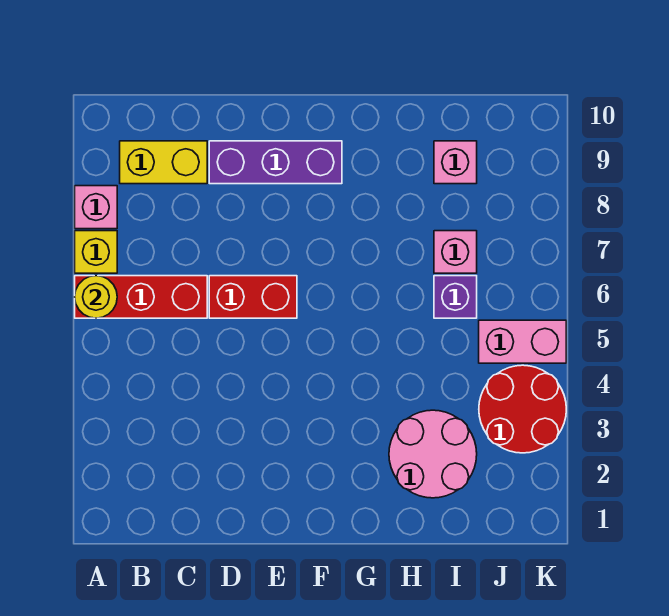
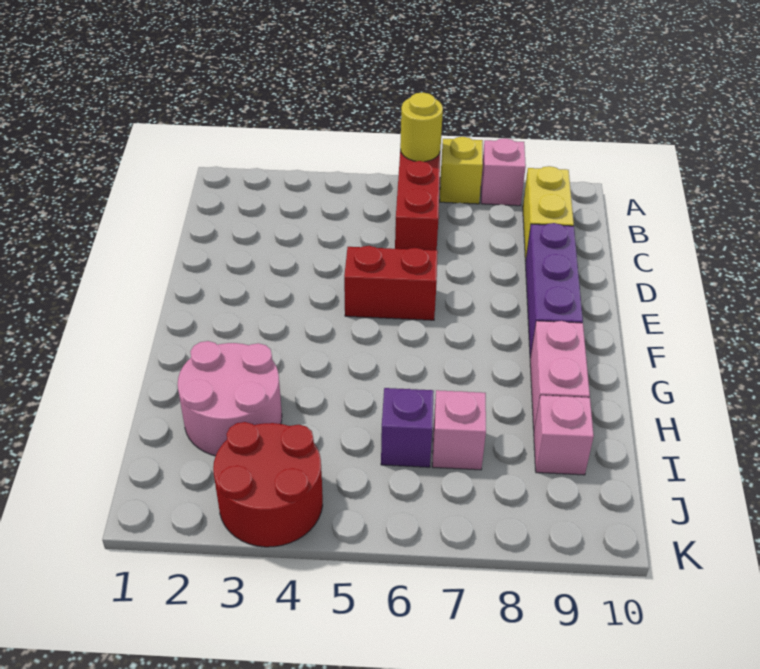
red 1x2 brick [209,276,297,318] -> red 1x2 brick turned to [344,246,438,320]
pink 1x2 brick [479,320,566,363] -> pink 1x2 brick moved to [530,321,590,430]

